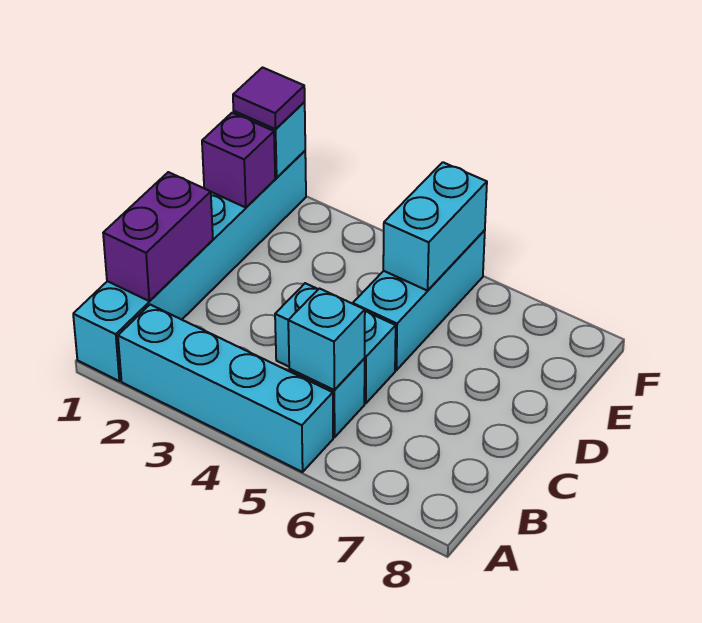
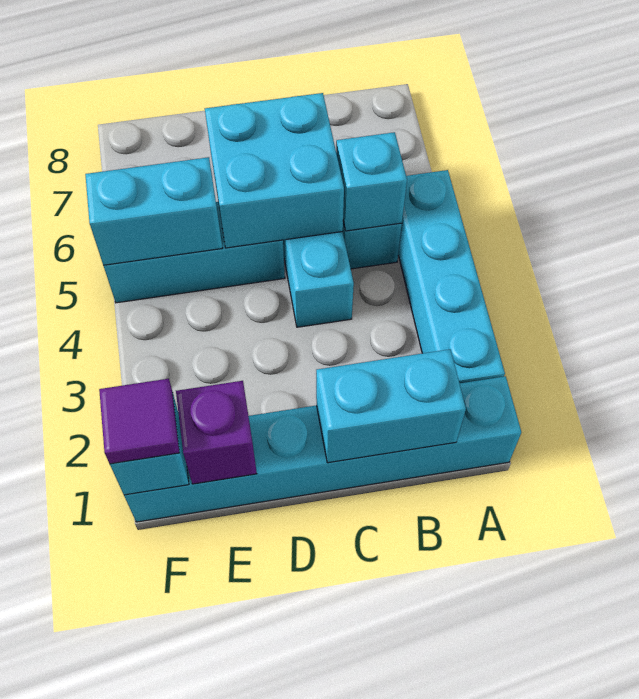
purple 1x2 brick [103,172,213,301] -> cyan 1x2 brick [316,349,466,463]
none -> cyan 2x2 brick [205,93,344,248]

